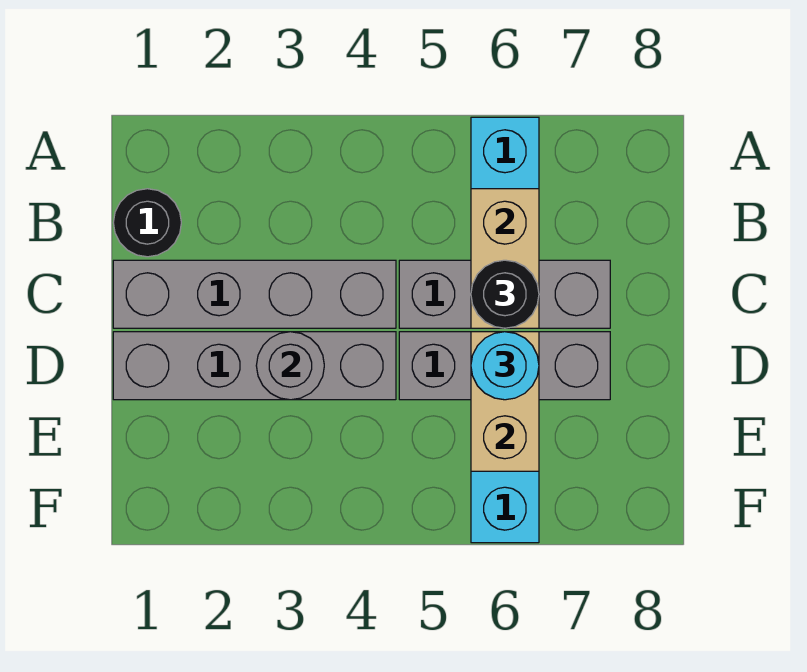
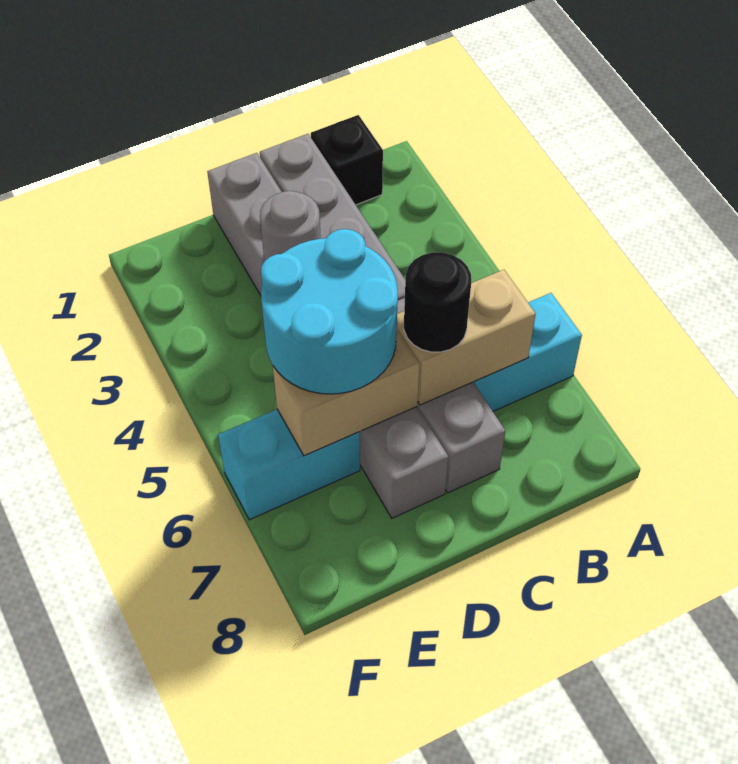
black 1x1 round brick [113,189,181,257] -> black 1x1 brick [311,115,383,205]
cyan 1x1 round brick [471,332,539,400] -> cyan 2x2 round brick [261,229,398,394]

